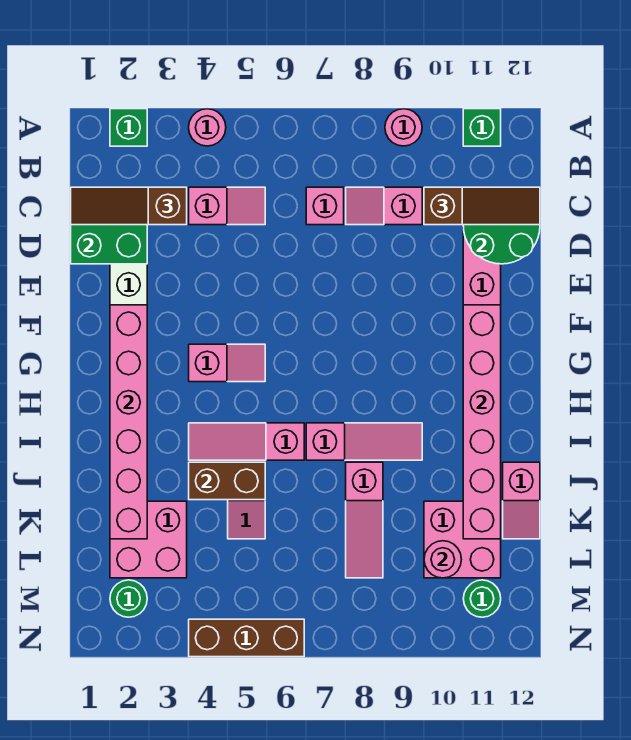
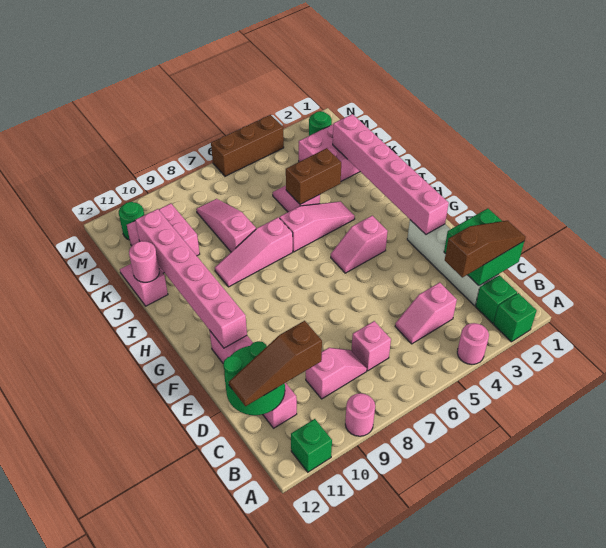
none -> green 1x1 brick [475,275,517,323]
pink 1x1 round brick [424,541,461,578] -> pink 1x1 round brick moved to [129,241,159,282]

